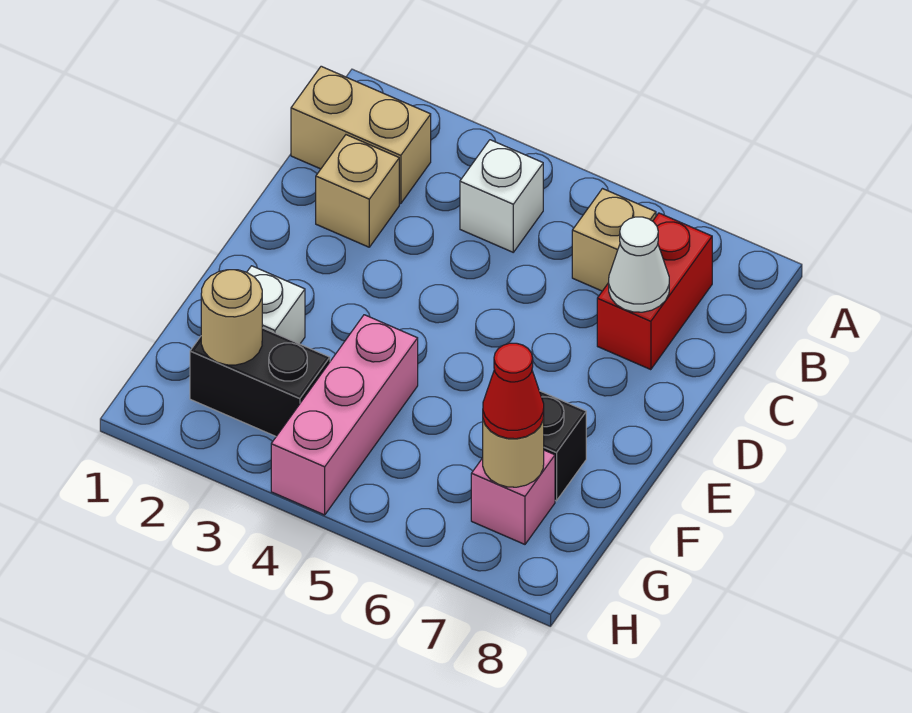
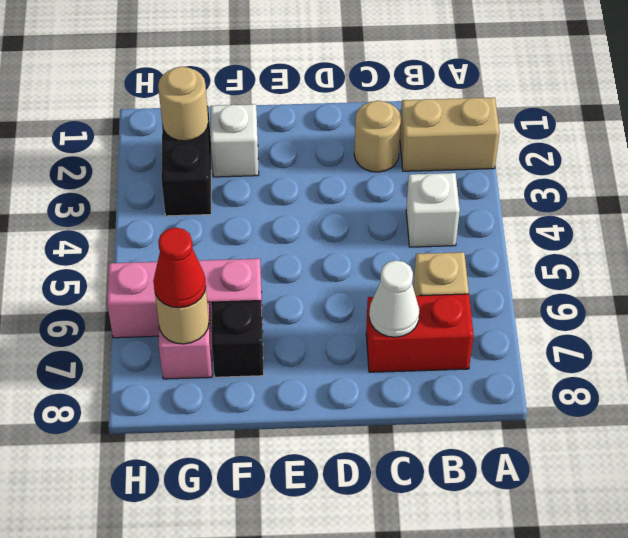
tan 1x2 brick [291,66,431,204] -> tan 1x2 brick turned to [400,97,500,171]
tan 1x1 brick [316,135,399,247] -> tan 1x1 round brick [354,100,401,172]
pink 1x3 brick [271,315,418,515] -> pink 1x3 brick moved to [107,259,262,338]

